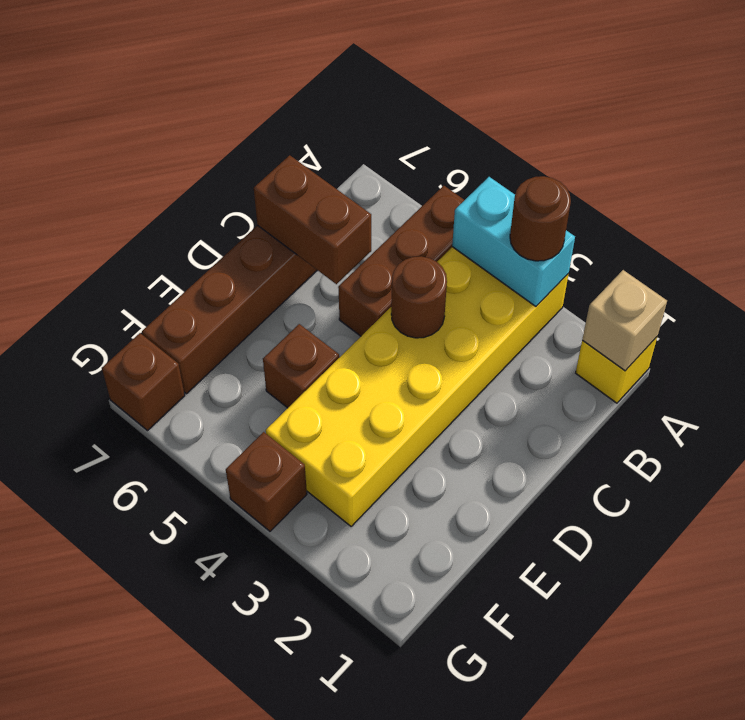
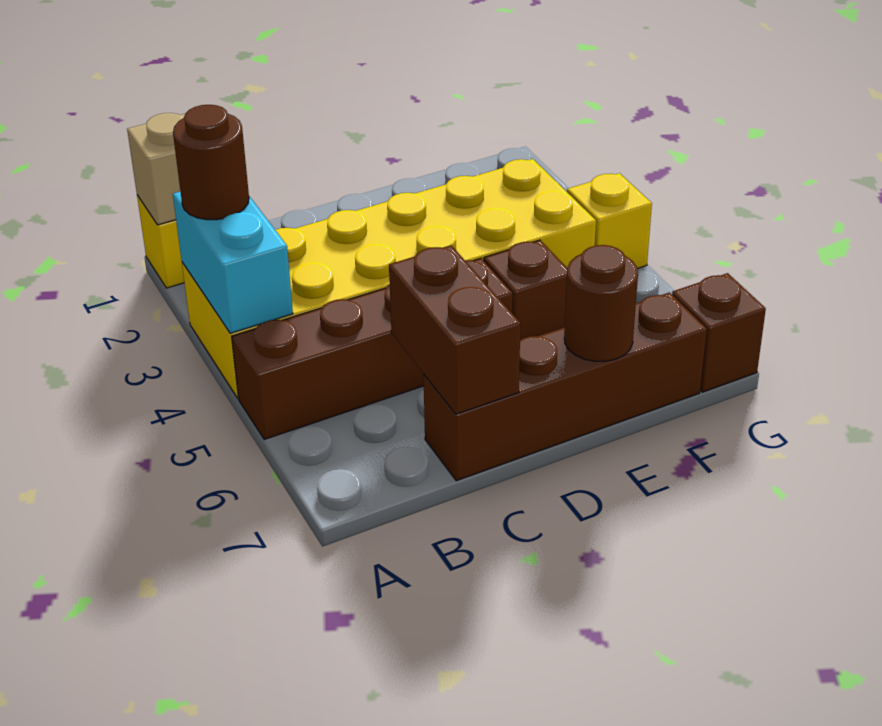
brown 1x3 brick [338,186,464,336] -> brown 1x4 brick [232,259,512,440]
brown 1x1 round brick [391,256,447,338] -> brown 1x1 round brick moved to [564,245,638,361]
brown 1x1 brick [226,432,307,531] -> yellow 1x1 brick [567,173,652,269]

